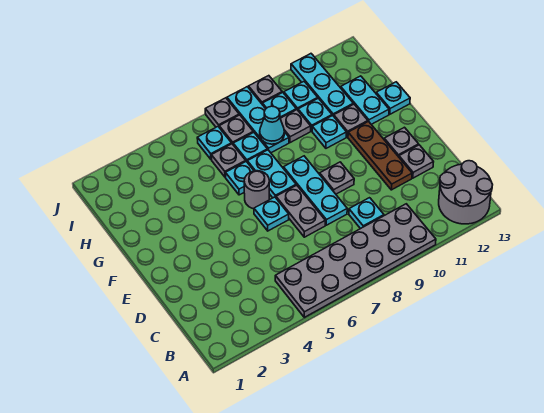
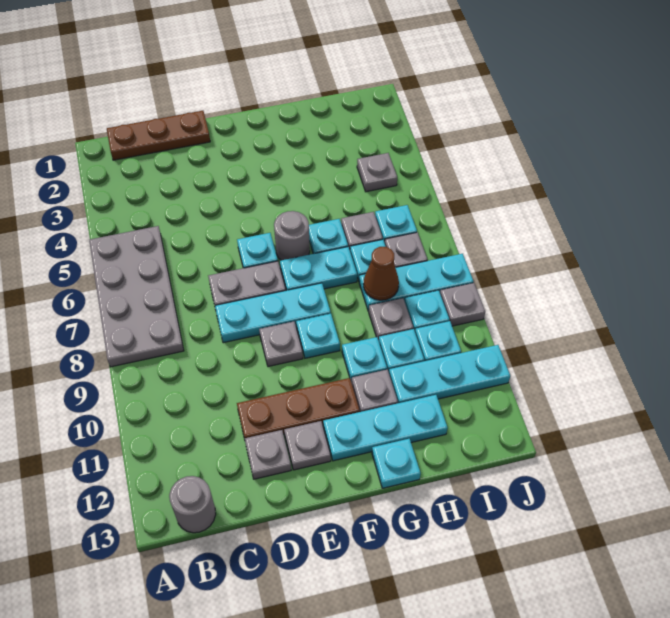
grey 2x6 plate [275,204,436,317] -> grey 2x4 plate [89,226,184,367]
grey 2x2 round brick [439,161,493,224] -> grey 1x1 round brick [169,476,216,533]
none -> brown 1x3 plate [107,111,210,160]
cyan 1x1 plate [349,198,384,229] -> cyan 1x1 plate moved to [296,314,340,358]
cyan 1x2 plate [341,76,389,124] -> cyan 1x3 plate [323,395,448,461]
cyan 1x1 cone [260,106,284,144] -> brown 1x1 cone [363,247,399,300]
grey 1x1 plate [205,98,239,127] -> grey 1x1 plate moved to [357,153,397,192]

